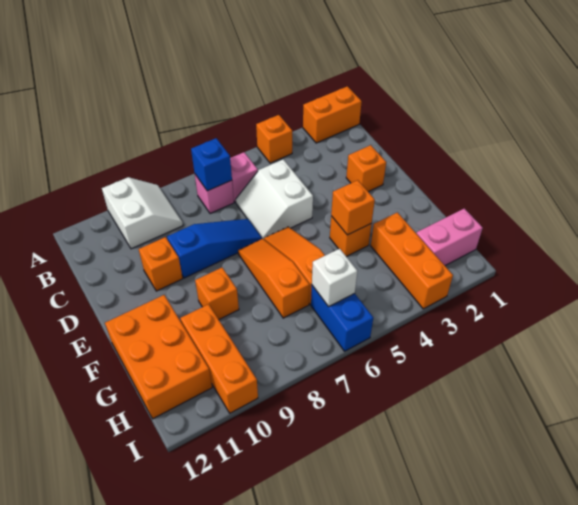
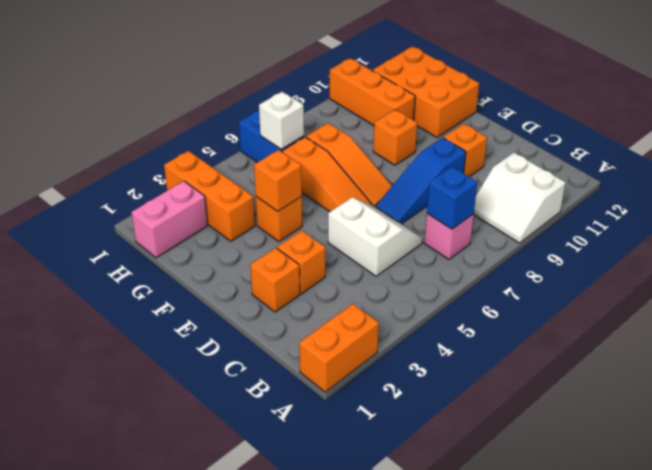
orange 1x1 brick [256,115,292,163] -> orange 1x1 brick moved to [277,231,325,294]
pink 1x1 brick [230,152,258,202] -> none

